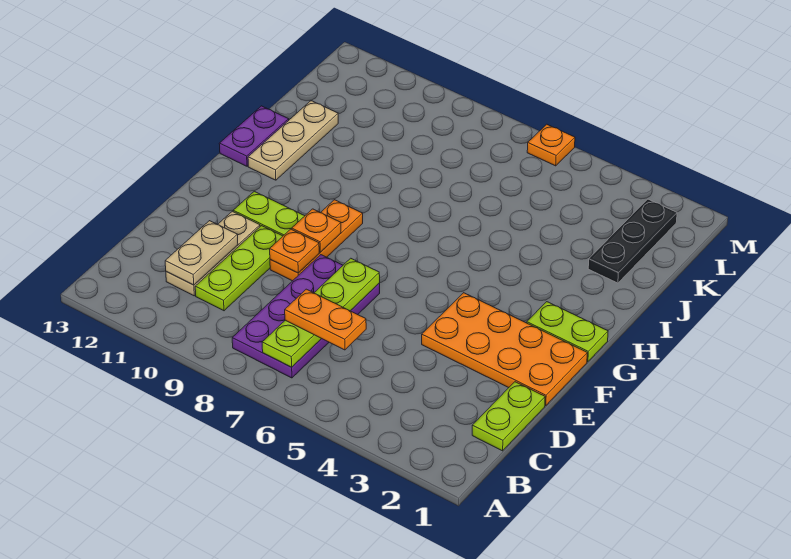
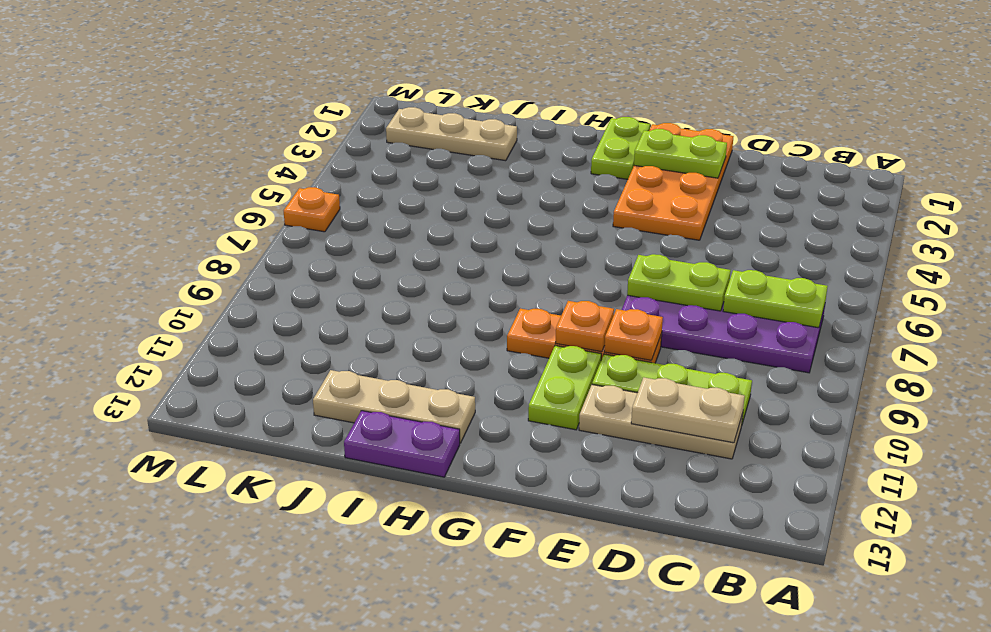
lime 1x2 plate [472,382,545,451] -> lime 1x2 plate moved to [634,129,727,178]
orange 1x2 plate [285,289,366,350] -> none
black 1x3 plate [588,199,677,283] -> tan 1x3 plate [386,107,517,161]

